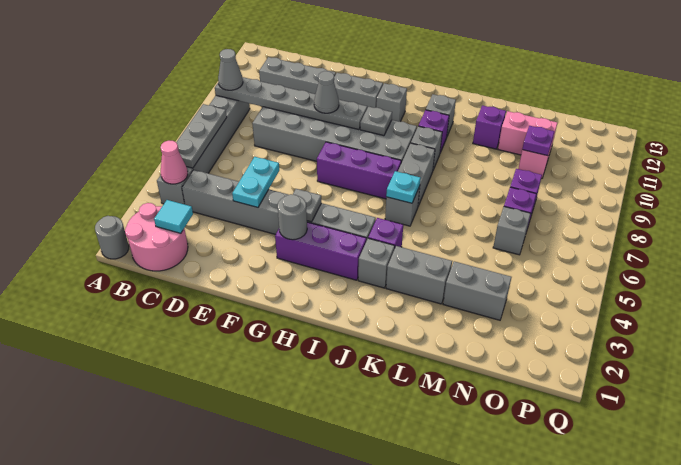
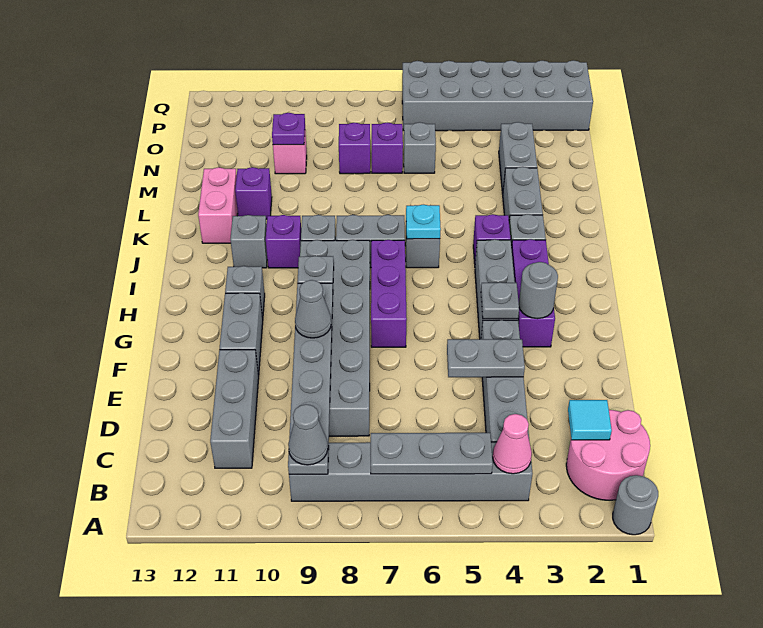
cyan 1x2 plate [232,157,279,207] -> grey 1x2 plate [447,339,525,377]
pink 1x2 brick [498,111,557,158] -> pink 1x2 brick moved to [198,167,238,243]
none -> grey 2x6 brick [402,60,593,131]

